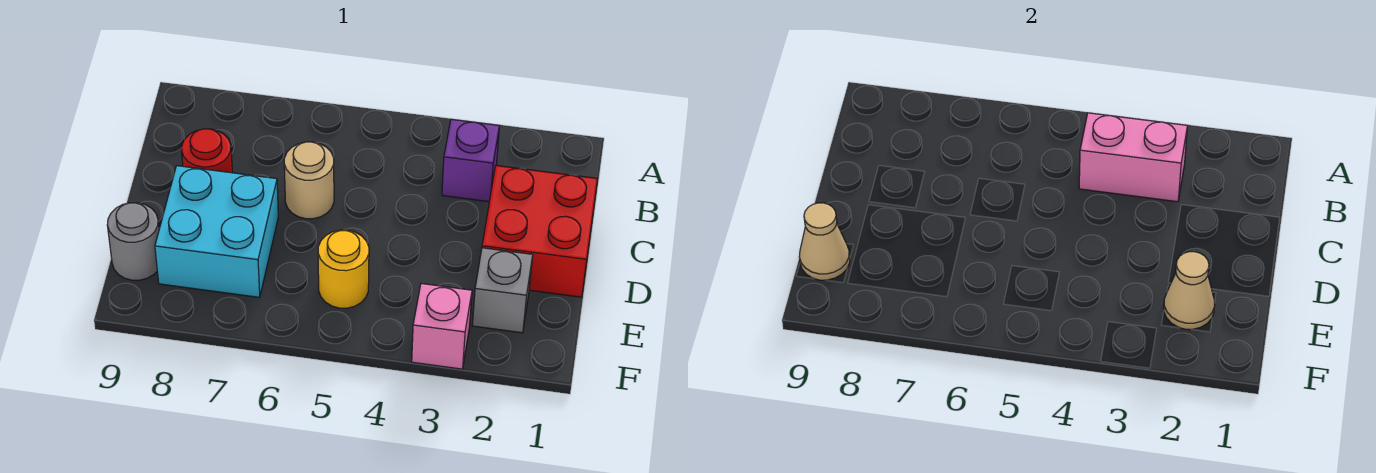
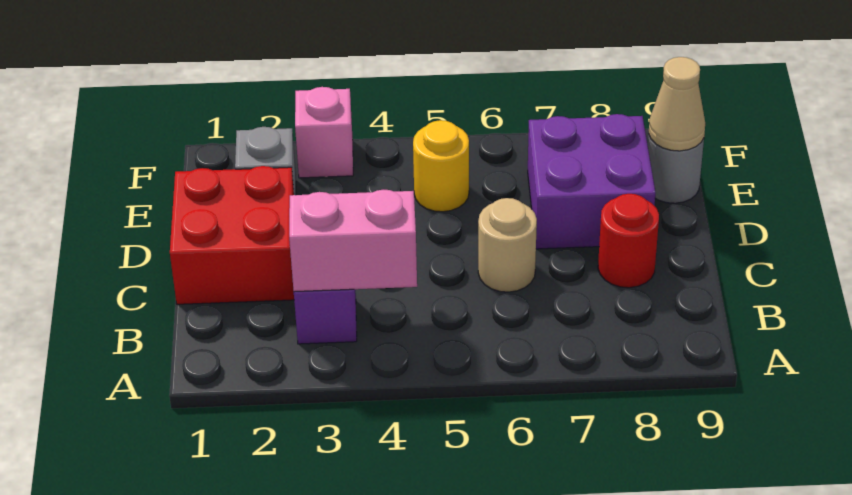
cyan 2x2 brick [155,166,278,297] -> purple 2x2 brick [528,114,655,249]
tan 1x1 cone [1164,252,1215,330] -> none

